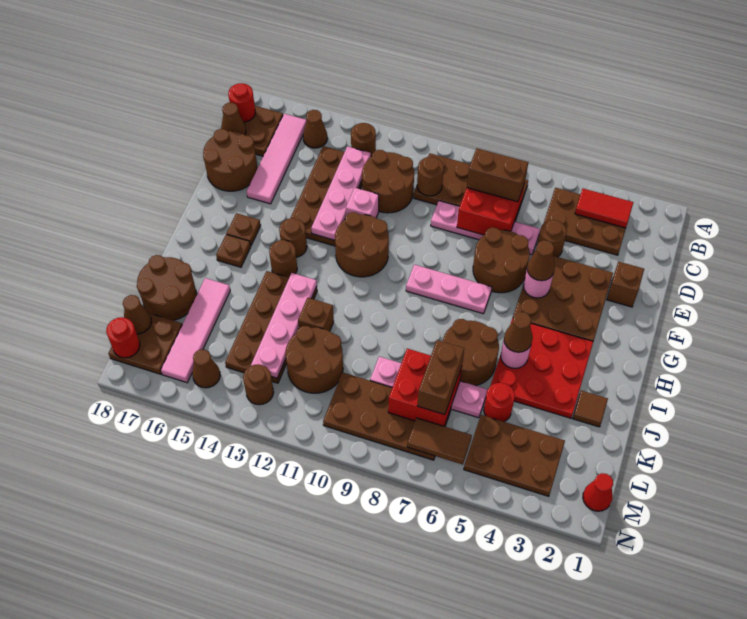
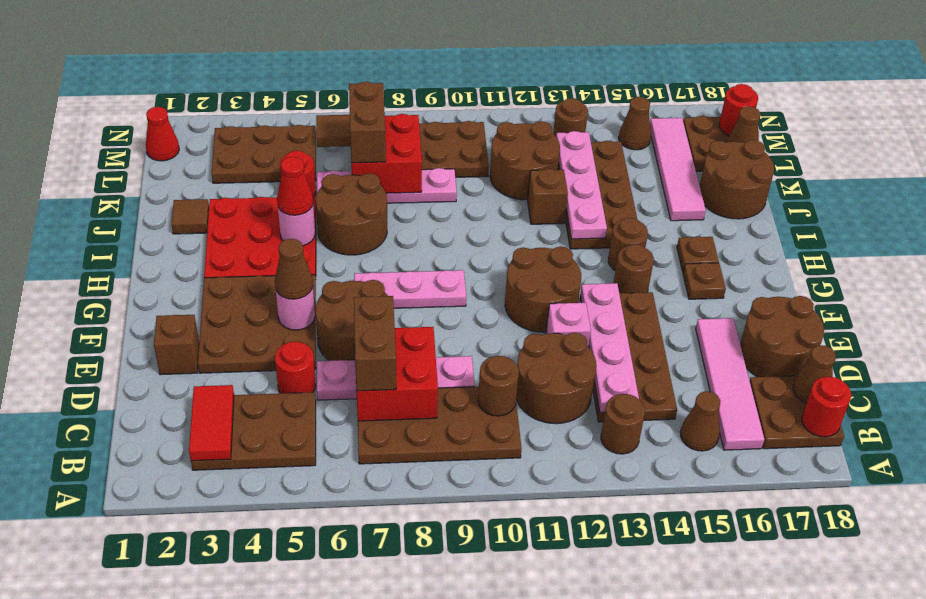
red 1x2 tile [575,189,633,228] -> red 1x2 tile turned to [189,385,234,461]
brown 1x2 brick [467,148,528,202] -> brown 1x2 brick turned to [354,296,396,391]
brown 1x1 round brick [537,220,567,257] -> red 1x1 round brick [275,342,316,393]
brown 1x1 cone [504,312,532,352] -> red 1x1 cone [277,157,313,215]

